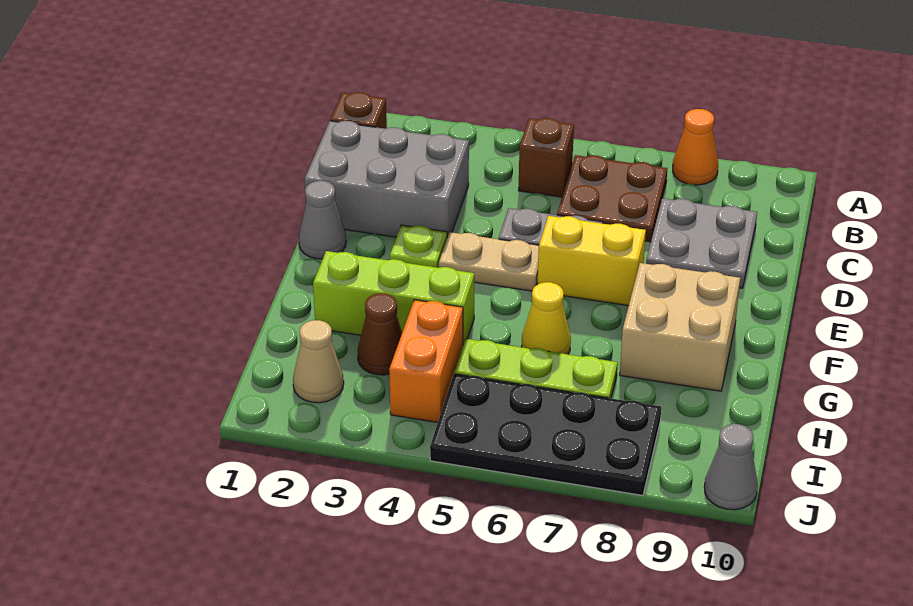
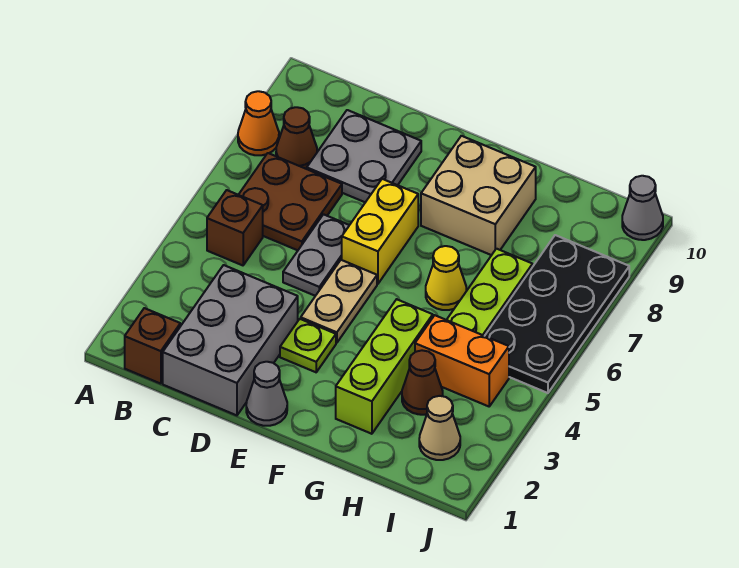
none -> brown 1x1 cone [276,107,317,169]

